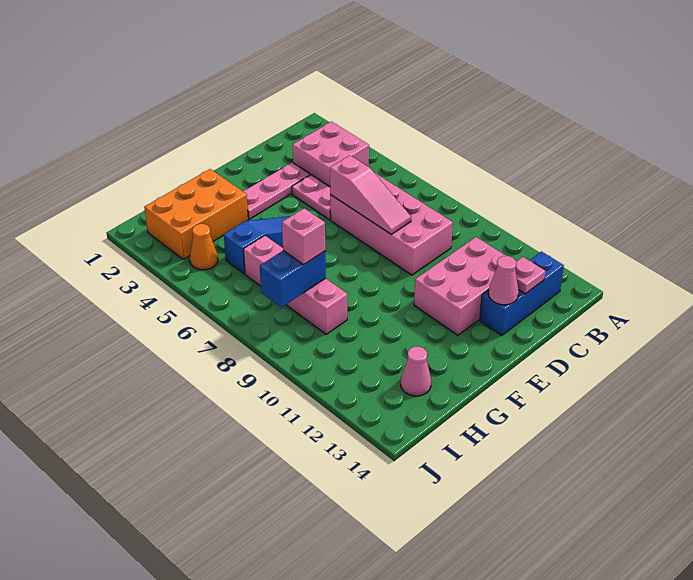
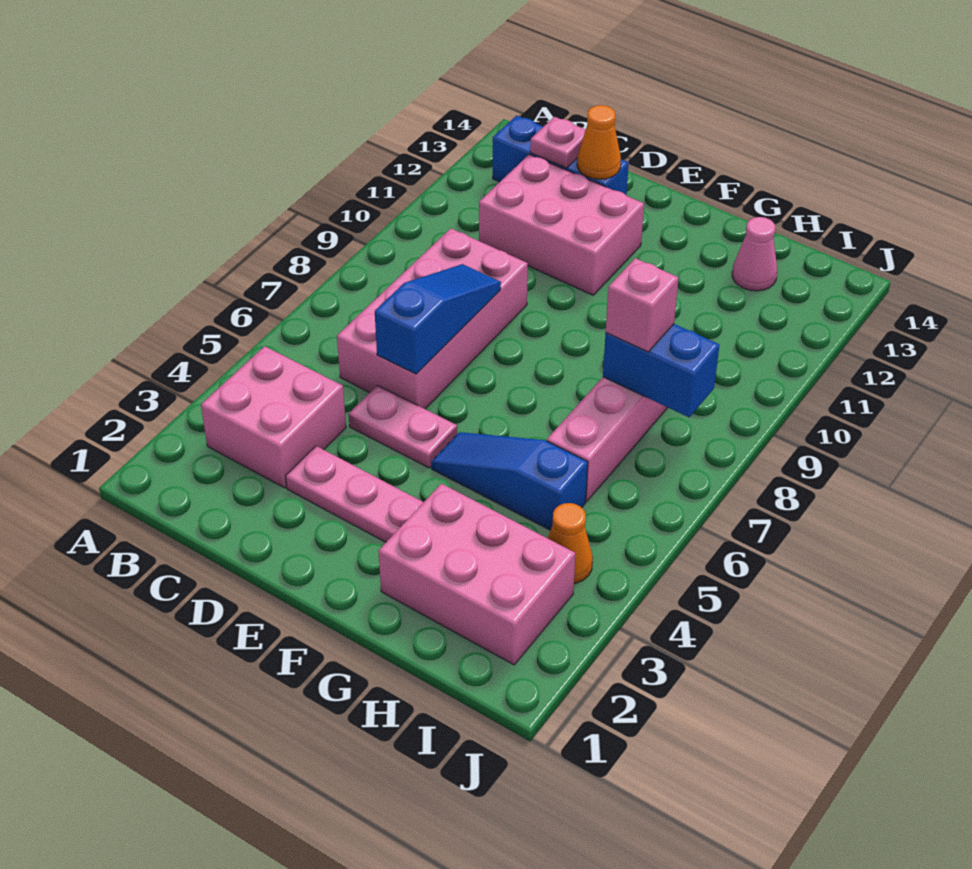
pink 1x2 plate [292,175,331,220] -> pink 1x2 plate turned to [349,385,457,468]
pink 1x3 slope [330,156,411,234] -> blue 1x3 slope [375,264,501,374]
pink 1x1 cone [488,256,519,305] -> orange 1x1 cone [577,105,621,179]
orange 2x3 brick [144,169,248,259] -> pink 2x3 brick [379,484,575,665]

